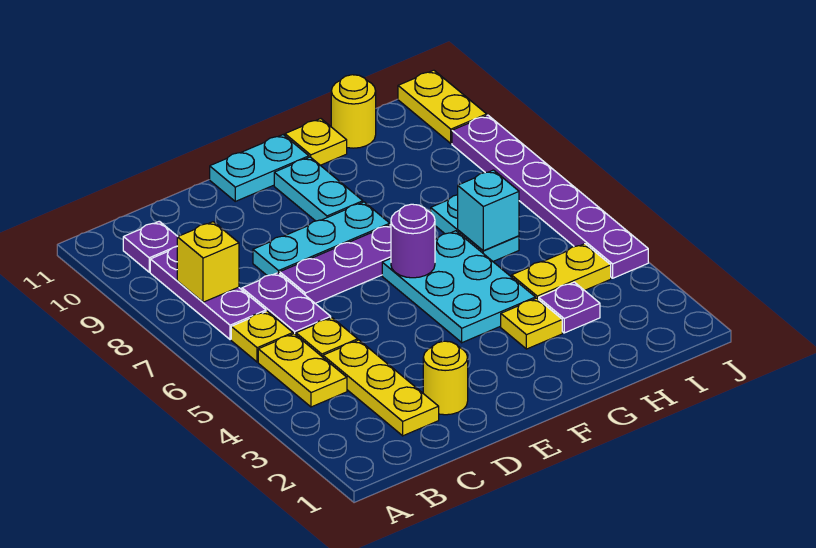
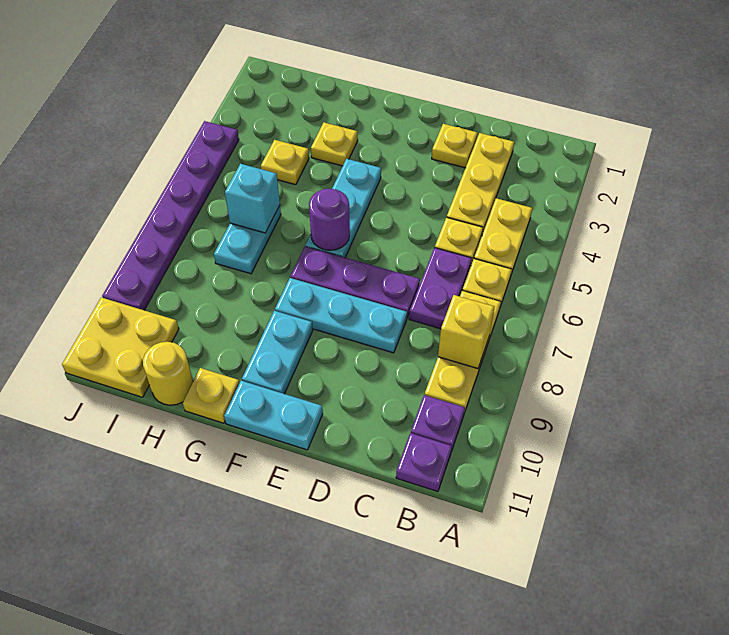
purple 1x3 plate [150,247,266,340] -> yellow 1x3 plate [425,291,501,413]
yellow 1x1 round brick [423,341,468,415] -> yellow 1x1 plate [432,124,477,168]
cyan 2x3 plate [382,231,535,343] -> cyan 1x3 plate [305,159,381,257]
purple 1x1 plate [539,282,600,333] -> purple 1x1 plate moved to [396,433,452,492]
yellow 1x2 plate [512,244,611,300] -> yellow 1x1 plate [261,140,309,185]
yellow 1x2 plate [398,70,487,143] -> yellow 2x2 plate [62,297,179,397]

